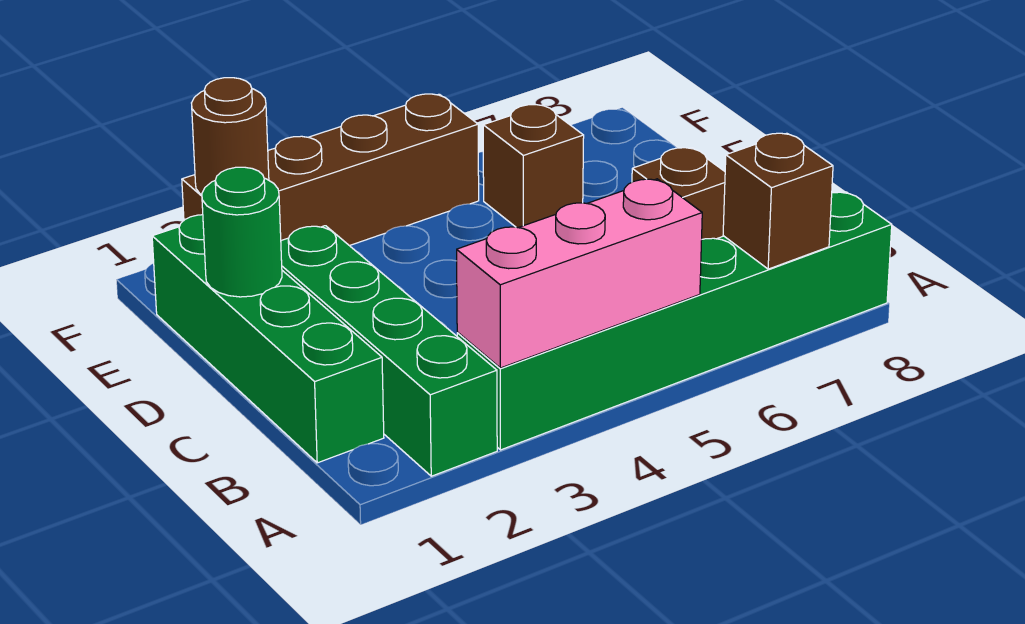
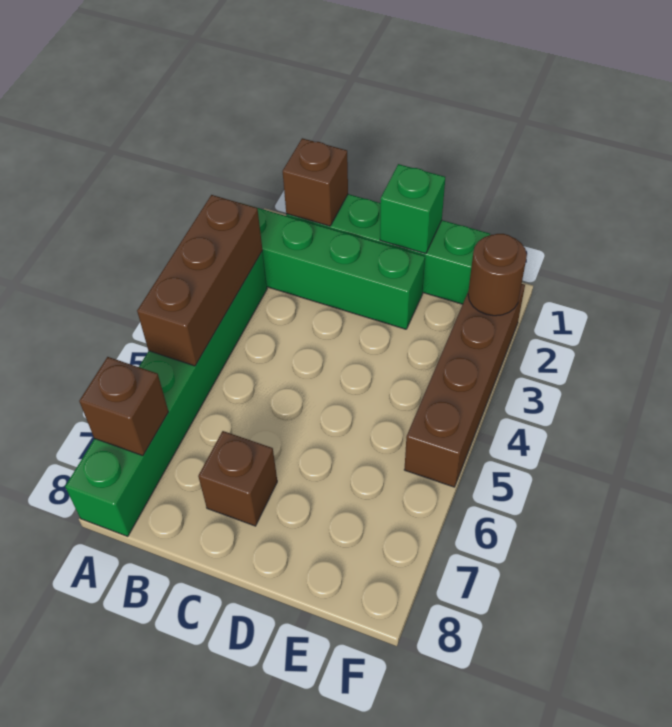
pink 1x3 brick [457,179,702,368] -> brown 1x3 brick [137,195,262,366]
green 1x1 round brick [202,167,282,297] -> green 1x1 brick [380,164,445,254]
brown 1x1 brick [483,105,584,228] -> brown 1x1 brick moved to [283,138,348,226]

